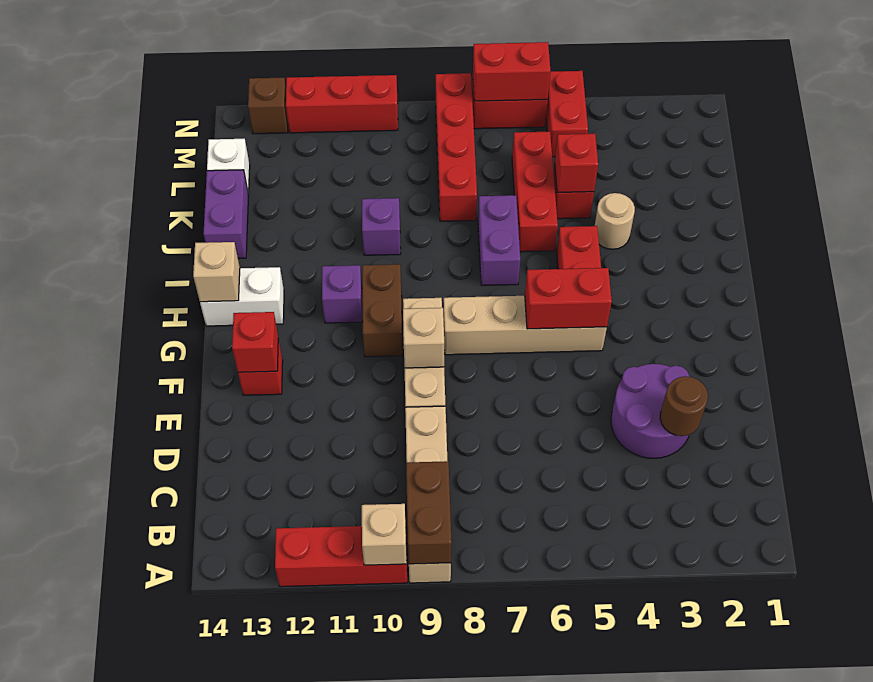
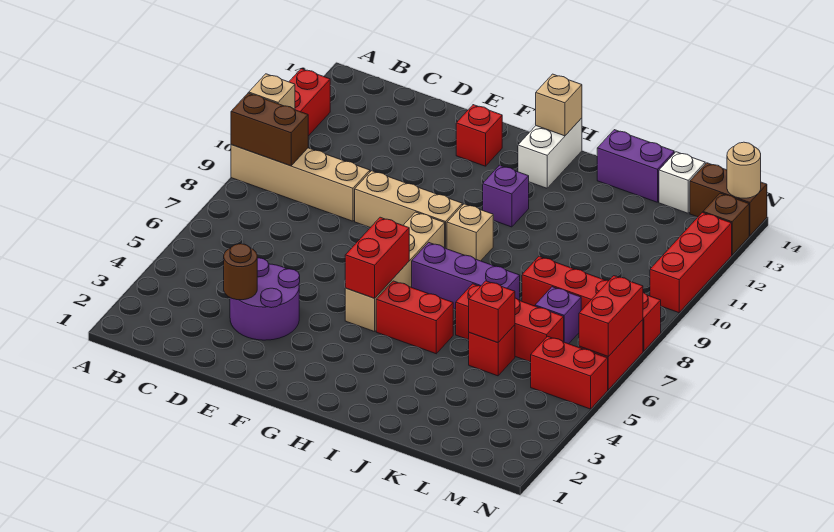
tan 1x1 brick [403,308,444,368] -> tan 1x1 brick moved to [447,204,493,261]
red 1x1 brick [232,312,278,372] -> none
brown 1x2 brick [362,264,403,357] -> brown 1x2 brick moved to [690,163,767,235]
purple 1x2 brick [478,195,520,285] -> purple 1x3 brick [412,242,520,309]
tan 1x1 round brick [595,193,635,249] -> tan 1x1 round brick moved to [727,142,761,198]
purple 1x1 brick [362,198,401,255] -> purple 1x1 brick moved to [535,287,581,344]

